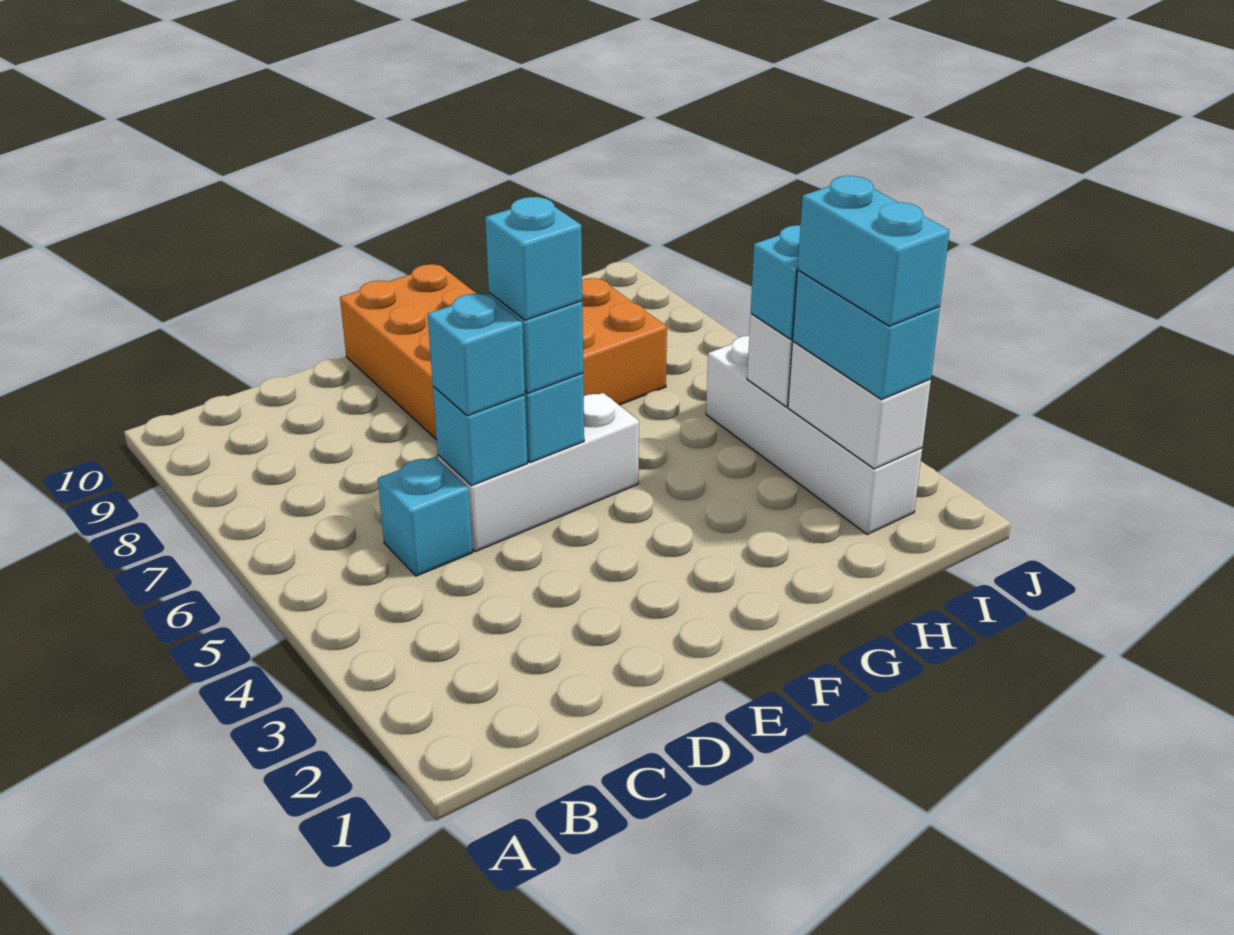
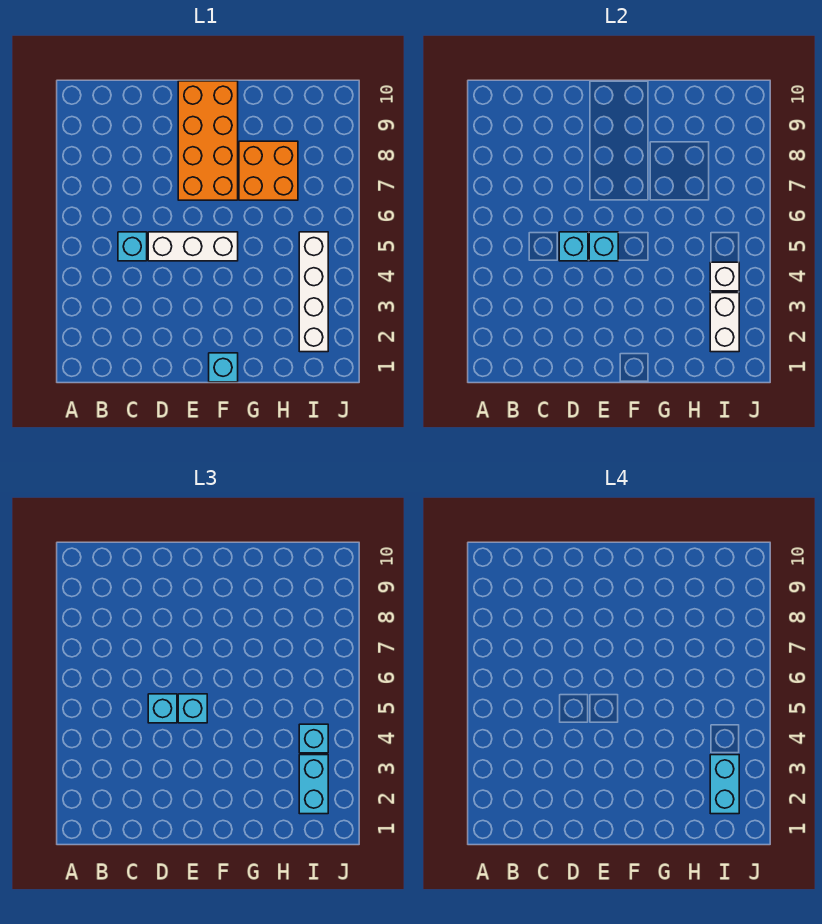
cyan 1x1 brick [485,197,582,320] -> cyan 1x1 brick moved to [209,353,238,382]

